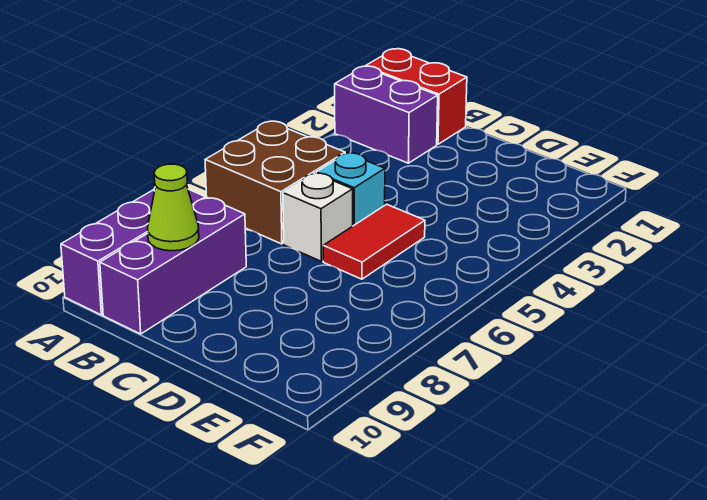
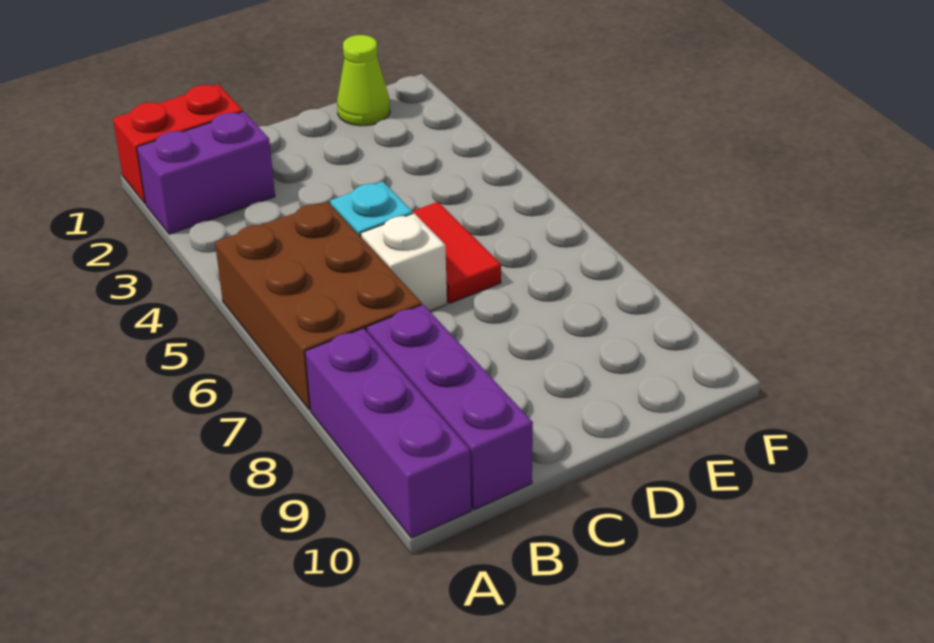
brown 2x2 brick [205,121,345,244] -> brown 2x3 brick [215,201,422,410]
lime 1x1 cone [148,164,199,251] -> lime 1x1 cone moved to [337,35,390,126]

